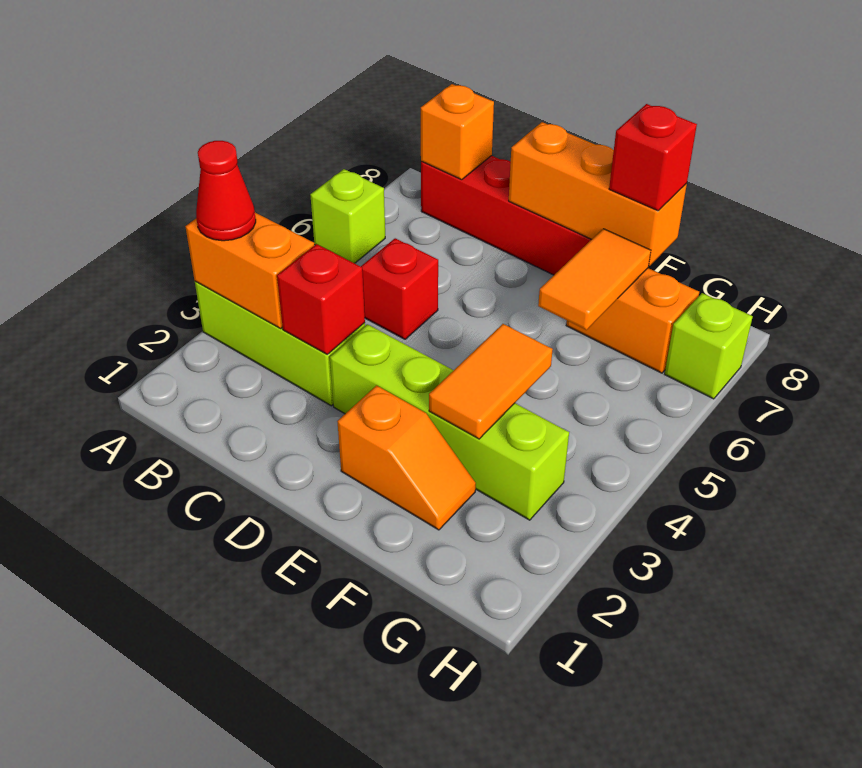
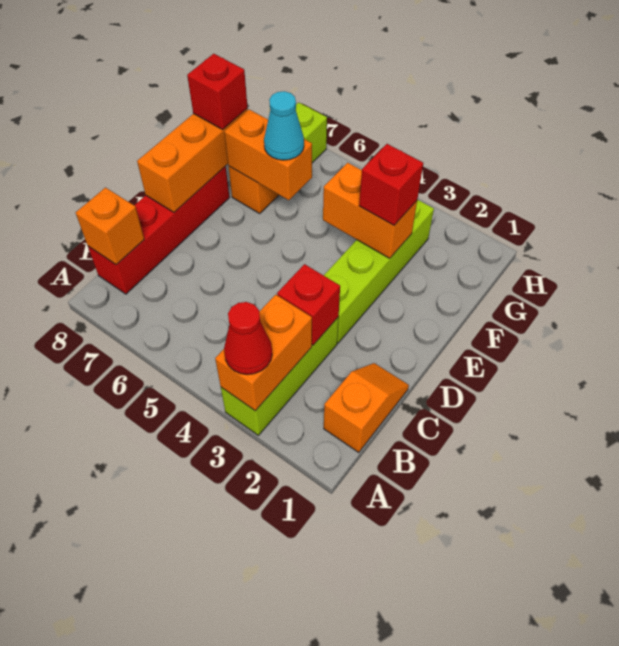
lime 1x1 brick [310,169,385,263] -> none
red 1x1 brick [361,238,438,339] -> red 1x1 brick moved to [359,144,423,225]
orange 1x2 slope [337,386,476,530] -> orange 1x2 slope moved to [324,363,409,452]
orange 1x2 tile [429,324,553,439] -> orange 1x2 brick [323,163,417,258]
orange 1x2 tile [538,229,651,330] -> orange 1x2 brick [224,109,312,200]
none -> cyan 1x1 cone [264,91,304,160]

